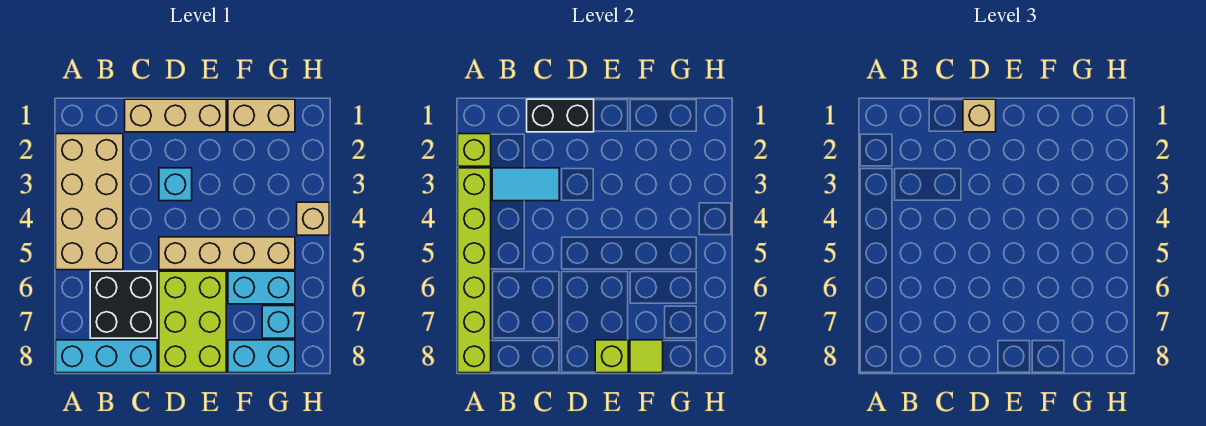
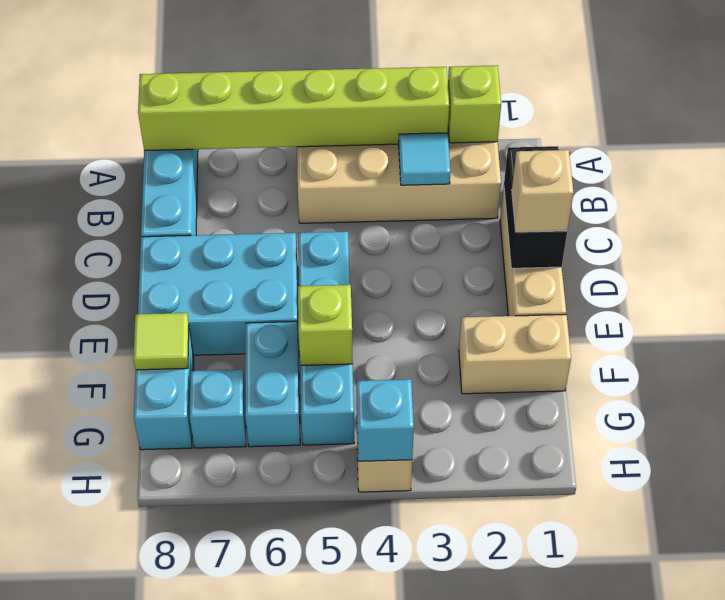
cyan 1x2 tile [492,168,559,201] -> cyan 1x1 tile [399,133,451,185]
black 2x2 brick [90,271,157,338] -> none
cyan 1x1 brick [159,168,192,201] -> cyan 1x1 brick moved to [357,379,414,461]
tan 1x4 brick [159,237,295,270] -> cyan 1x4 brick [298,231,354,445]
lime 2x3 brick [159,271,226,373] -> cyan 2x3 brick [138,233,299,355]
lime 1x1 brick [595,340,628,373] -> lime 1x1 brick moved to [298,285,353,365]
tan 1x2 brick [228,99,295,132] -> tan 1x2 brick turned to [459,315,571,394]

